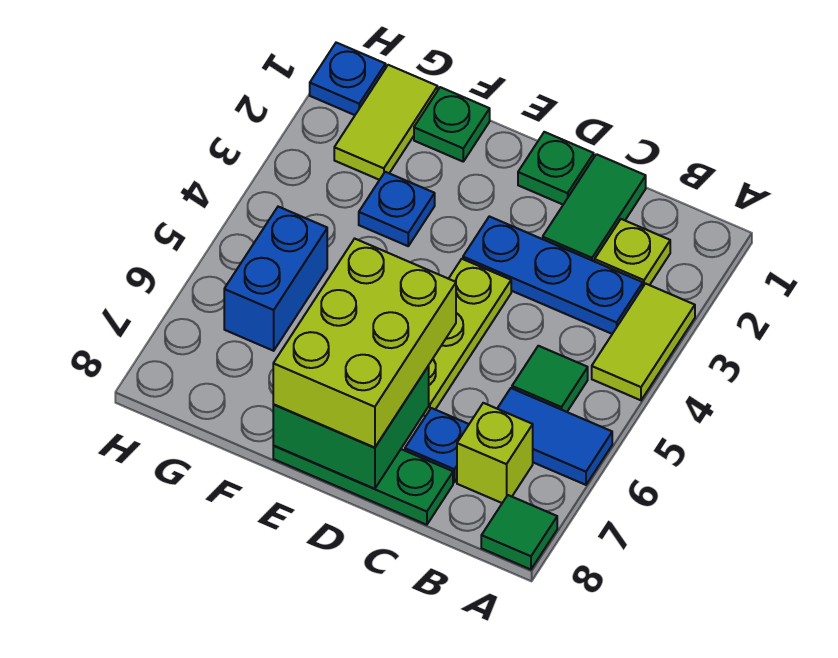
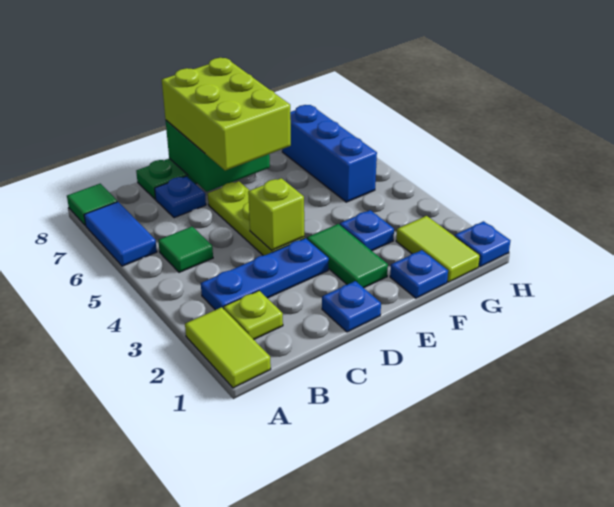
lime 1x2 tile [592,284,695,400] -> lime 1x2 tile moved to [185,307,271,388]
blue 1x2 tile [497,388,612,485] -> blue 1x2 tile turned to [84,202,157,266]
lime 1x1 brick [457,403,533,503] -> lime 1x1 brick moved to [248,178,304,250]
green 1x2 tile [543,154,646,261] -> green 1x2 tile moved to [307,224,388,288]
green 1x1 plate [518,132,594,204] -> blue 1x1 plate [322,281,381,332]
green 1x1 plate [414,87,490,161] -> blue 1x1 plate [390,250,448,298]
blue 1x2 brick [224,207,327,351] -> blue 1x3 brick [282,105,377,202]

